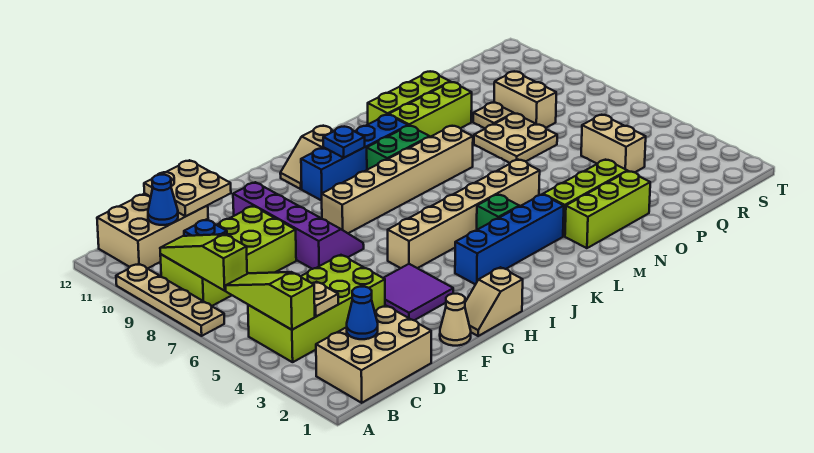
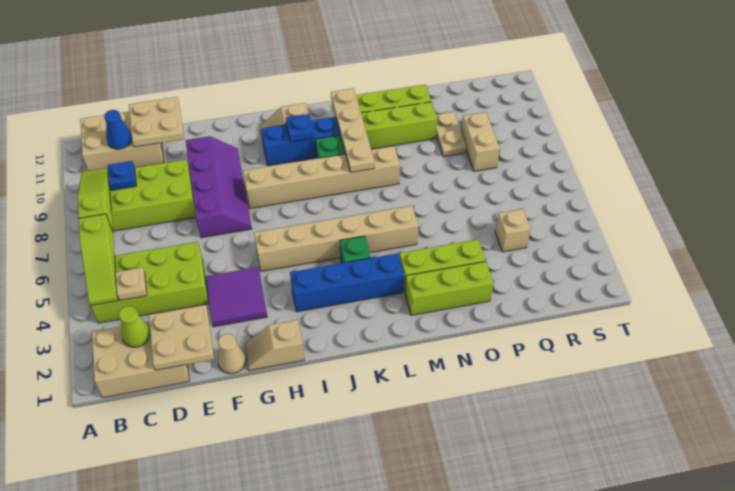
tan 1x4 plate [116,264,224,336] -> tan 1x4 plate moved to [331,88,375,172]
lime 1x3 slope [226,272,315,330] -> lime 1x3 slope turned to [79,214,118,306]
blue 1x1 cone [347,287,378,339] -> lime 1x1 cone [119,306,150,347]
tan 2x2 plate [474,114,557,163] -> tan 2x2 plate moved to [149,305,214,370]
tan 1x1 plate [473,103,514,129] -> tan 1x2 plate [436,112,467,157]
tan 1x2 brick [581,115,646,172] -> tan 1x1 brick [495,209,531,252]

